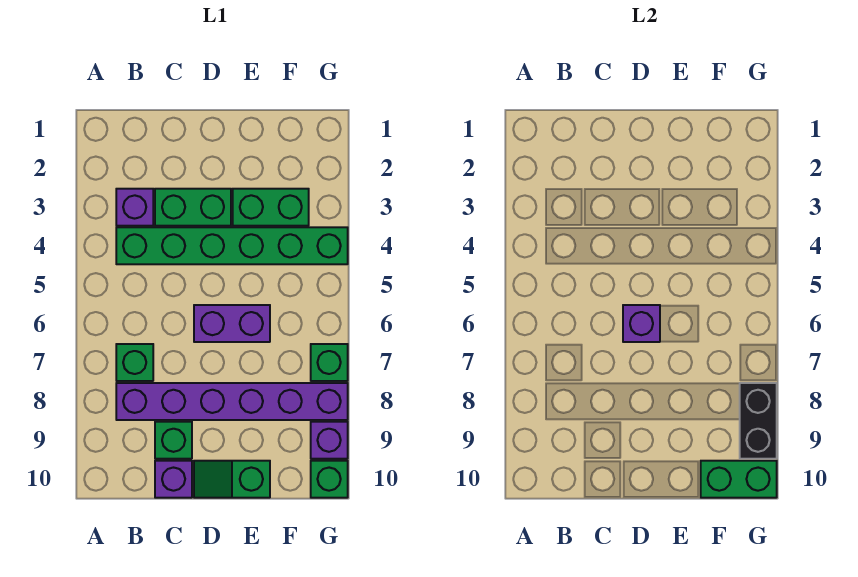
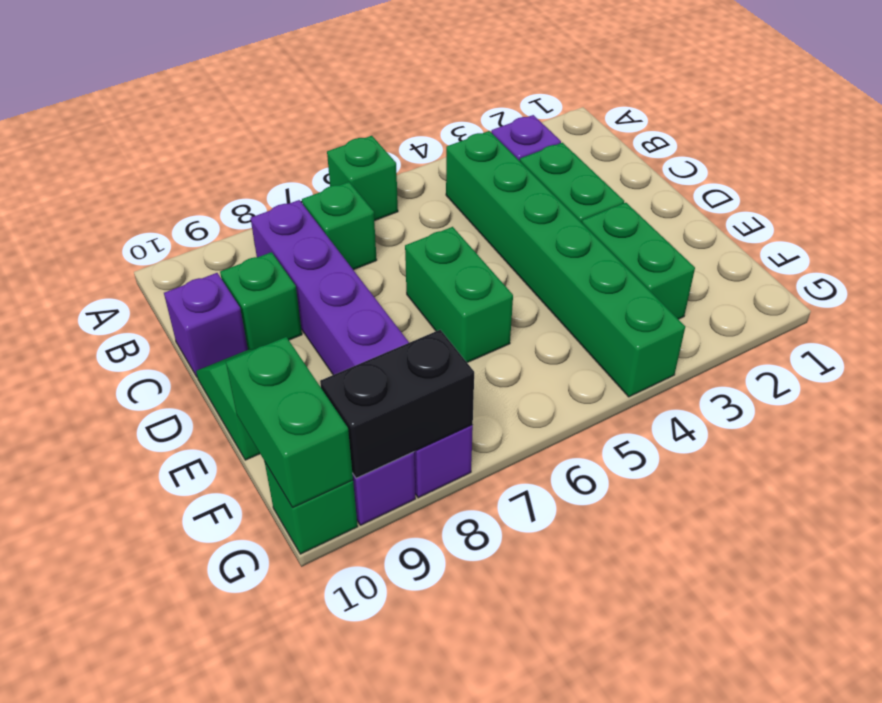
purple 1x2 brick [194,305,270,342] -> green 1x2 brick [405,227,513,363]
purple 1x1 brick [623,305,660,342] -> none
green 1x1 brick [311,344,348,381] -> green 1x1 brick moved to [327,136,398,221]

